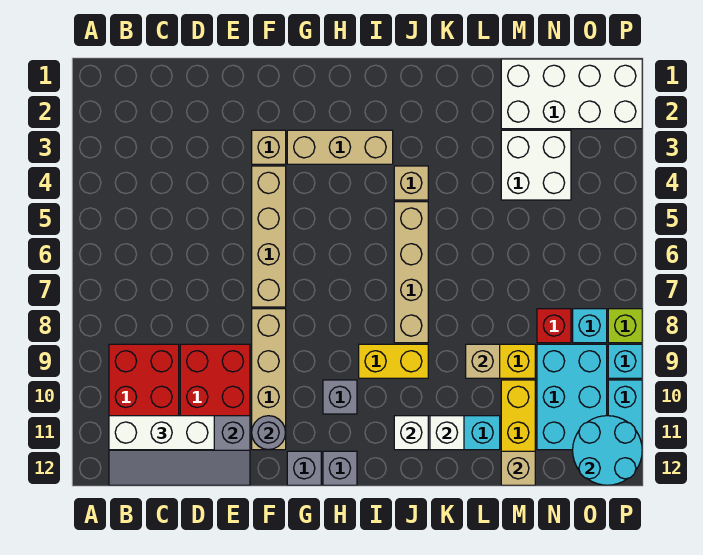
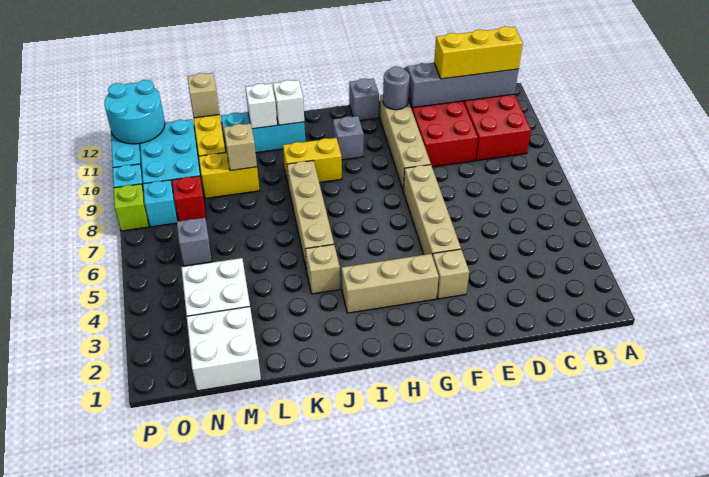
white 1x3 brick [109,416,214,450] -> yellow 1x3 brick [434,26,523,79]
grey 1x1 brick [323,451,357,485] -> grey 1x1 brick moved to [177,218,212,266]
white 2x4 brick [501,59,642,129] -> white 2x2 brick [187,307,261,391]

